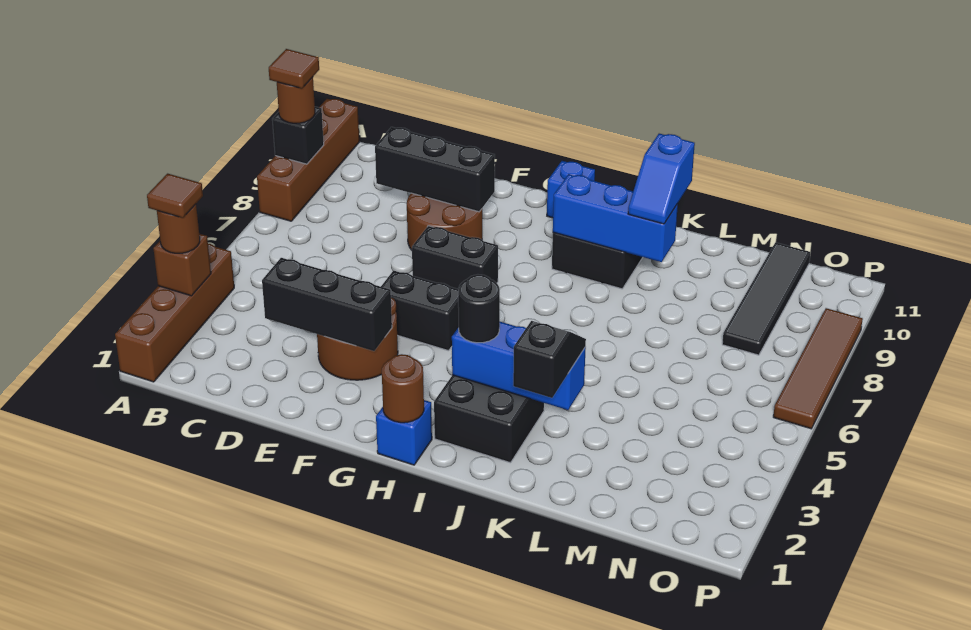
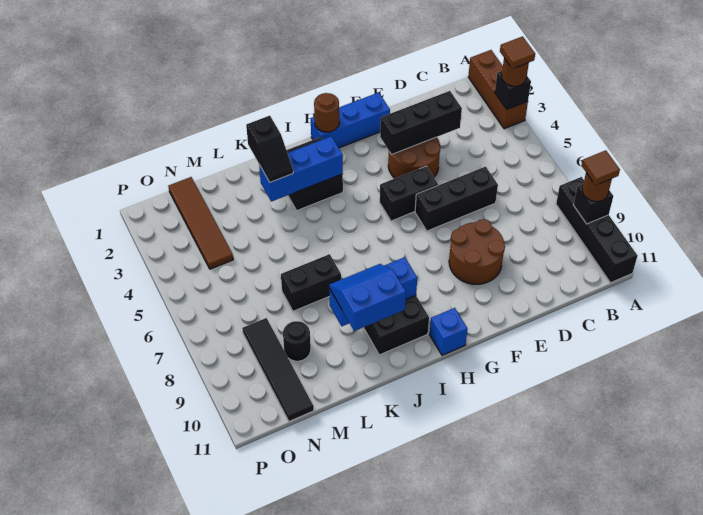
brown 1x4 brick [115,244,234,382] -> brown 1x3 brick [468,50,528,129]
brown 1x1 brick [153,234,211,296] -> black 1x1 brick [495,71,531,109]
brown 1x4 brick [257,99,359,221] -> black 1x4 brick [556,177,637,283]
black 1x3 brick [375,127,495,212] -> black 1x3 brick moved to [415,167,498,231]
black 1x2 brick [412,226,498,289] -> black 1x2 brick moved to [281,254,341,311]
blue 1x1 brick [376,400,432,465] -> blue 1x3 brick [311,92,390,148]
black 1x1 round brick [458,275,500,343] -> black 1x1 round brick moved to [283,321,311,361]
blue 1x2 slope [628,134,695,224] -> blue 2x2 slope [329,264,406,331]
brown 1x4 tile [773,308,863,429] -> brown 1x4 tile moved to [168,177,233,269]

